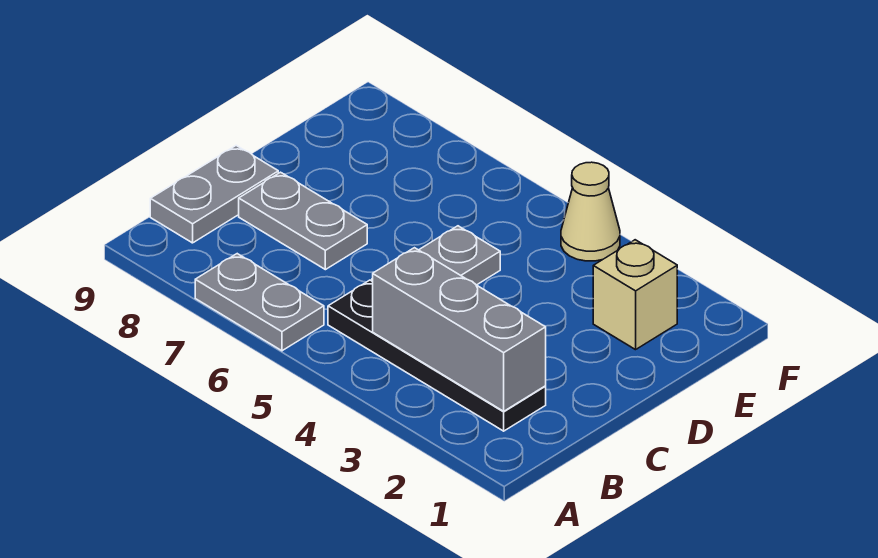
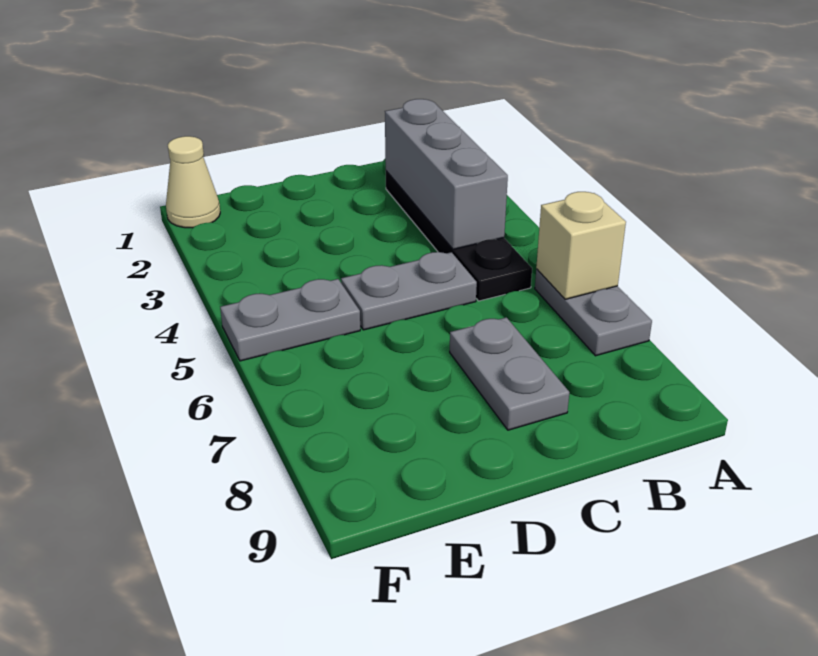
grey 1x2 plate [150,145,278,243] -> grey 1x2 plate moved to [220,279,360,361]
tan 1x1 brick [593,240,677,350] -> tan 1x1 brick moved to [536,192,626,299]
tan 1x1 cone [561,162,620,261] -> tan 1x1 cone moved to [166,136,220,228]

